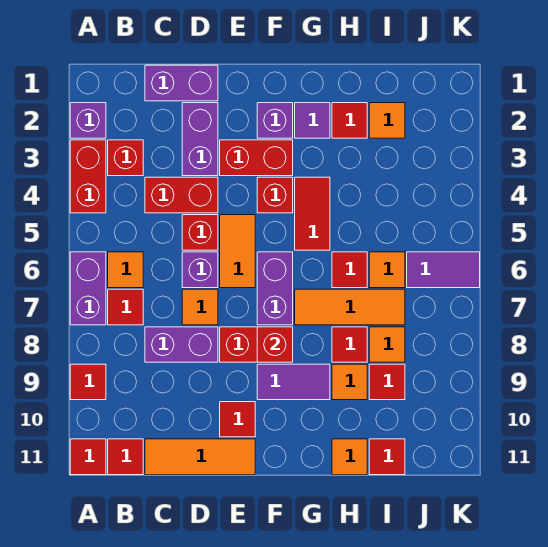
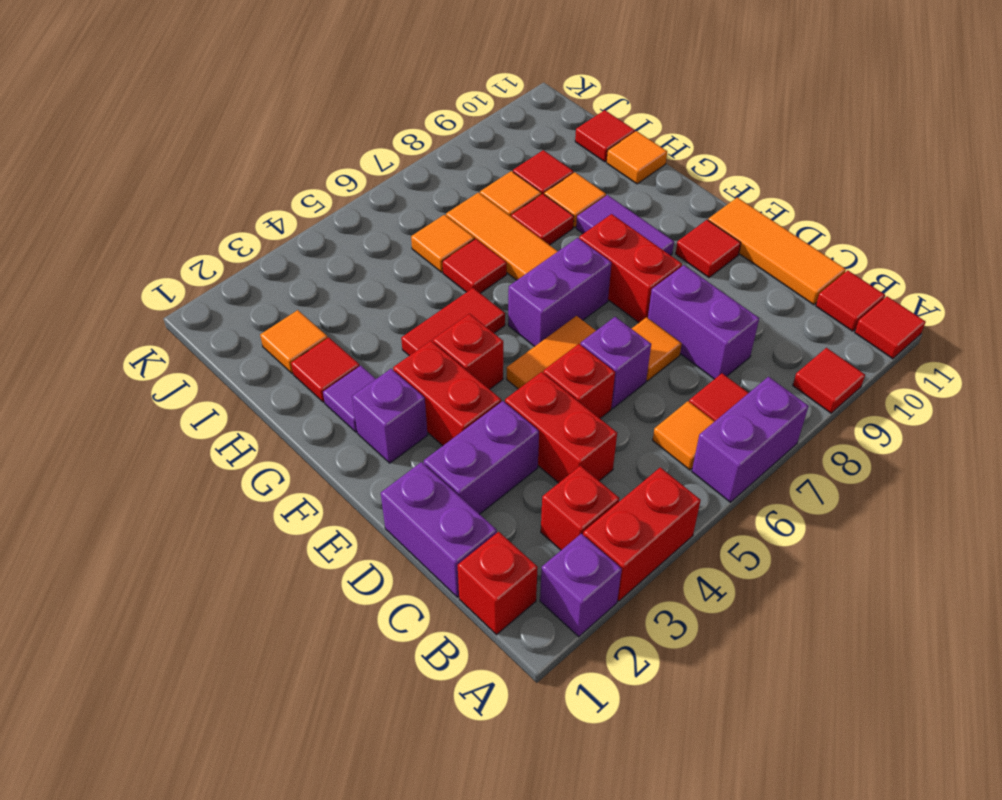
red 1x1 brick [257,327,293,362] -> red 1x1 brick moved to [458,532,538,635]
purple 1x2 tile [407,252,480,288] -> none

